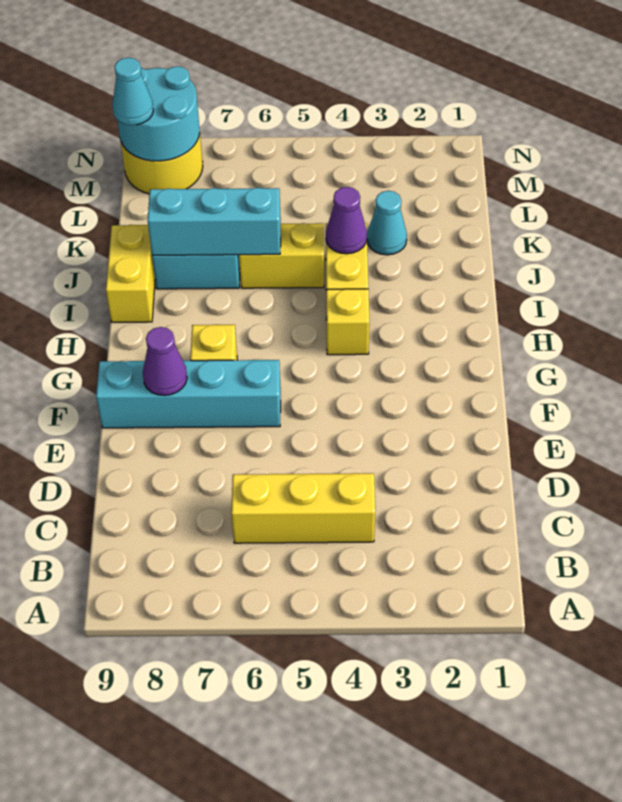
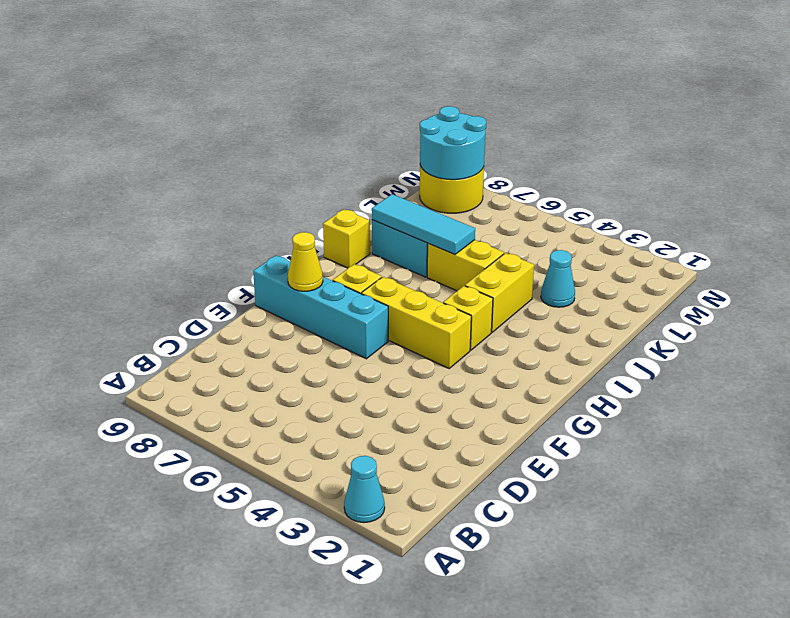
yellow 1x3 brick [231,473,375,543] -> yellow 1x3 brick moved to [361,277,471,368]
purple 1x1 cone [143,327,187,396] -> yellow 1x1 cone [288,232,323,291]
yellow 1x2 brick [106,225,155,322] -> yellow 1x1 brick [323,209,370,268]
purple 1x1 cone [326,187,367,254] -> none
cyan 1x3 brick [148,188,281,255] -> cyan 1x3 tile [372,194,475,255]
cyan 1x1 cone [112,58,153,125] -> cyan 1x1 cone moved to [344,456,385,523]

